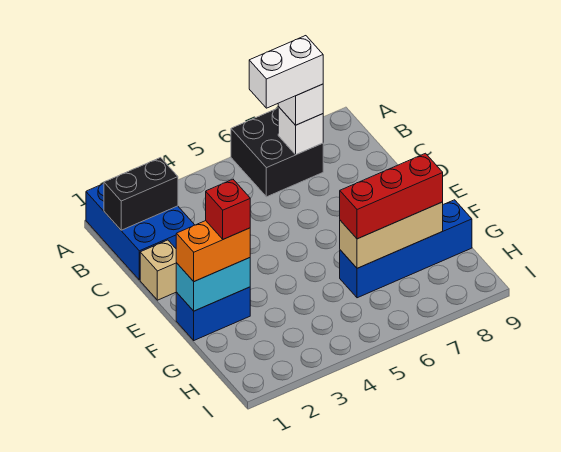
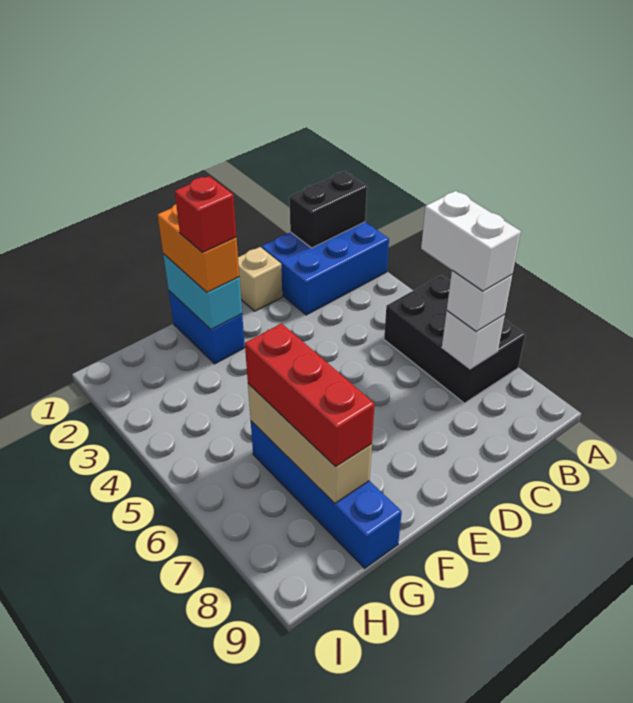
black 2x2 brick [231,108,323,197] -> black 2x3 brick [384,275,526,403]
black 1x2 brick [104,158,178,230] -> black 1x2 brick turned to [290,171,367,248]

